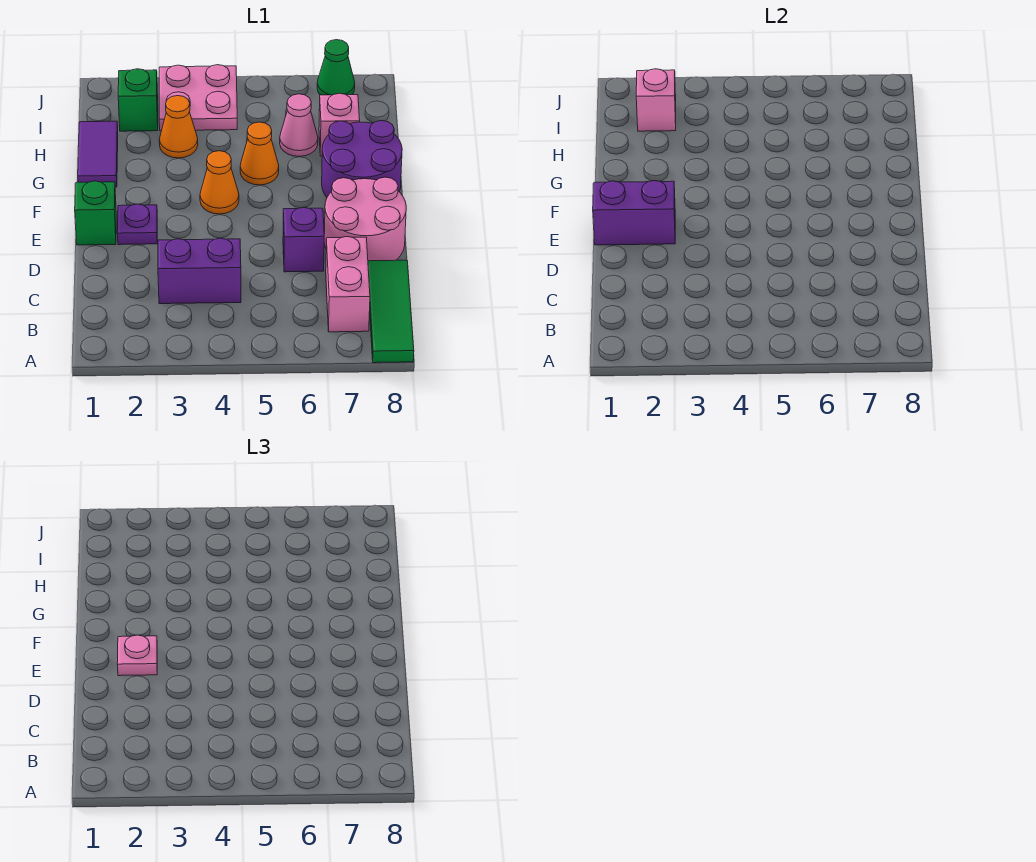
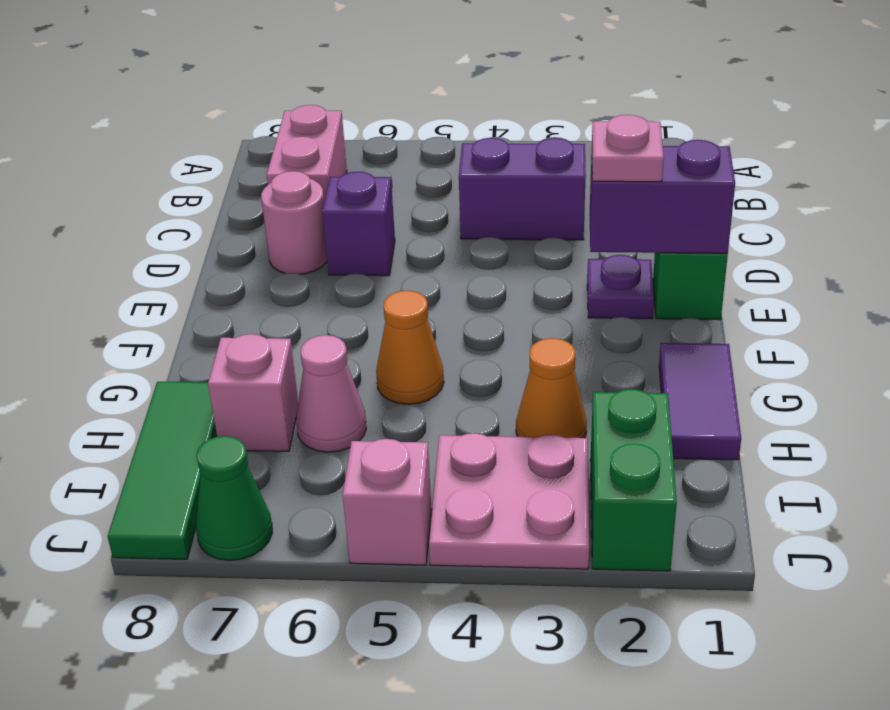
green 1x3 tile [368,260,414,363] -> green 1x3 tile moved to [107,382,217,559]
pink 2x2 round brick [324,177,406,261] -> pink 1x1 round brick [261,171,327,274]
orange 1x1 cone [200,151,239,214] -> none
purple 2x2 round brick [322,121,402,197] -> none
green 1x1 brick [118,69,158,131] -> green 1x2 brick [590,389,677,571]
pink 1x1 brick [636,69,676,131] -> pink 1x1 brick moved to [343,439,432,565]

